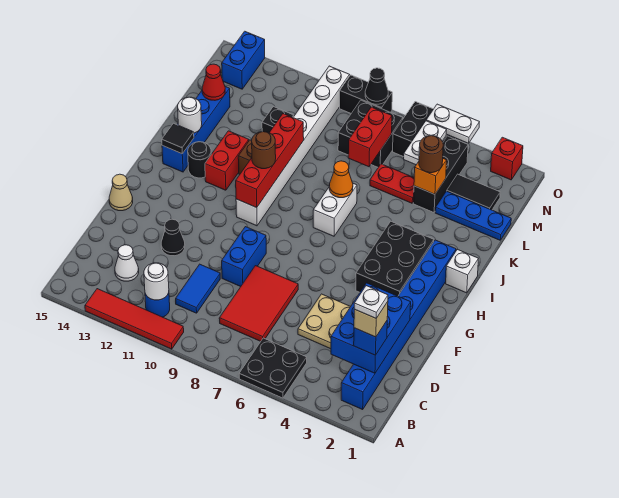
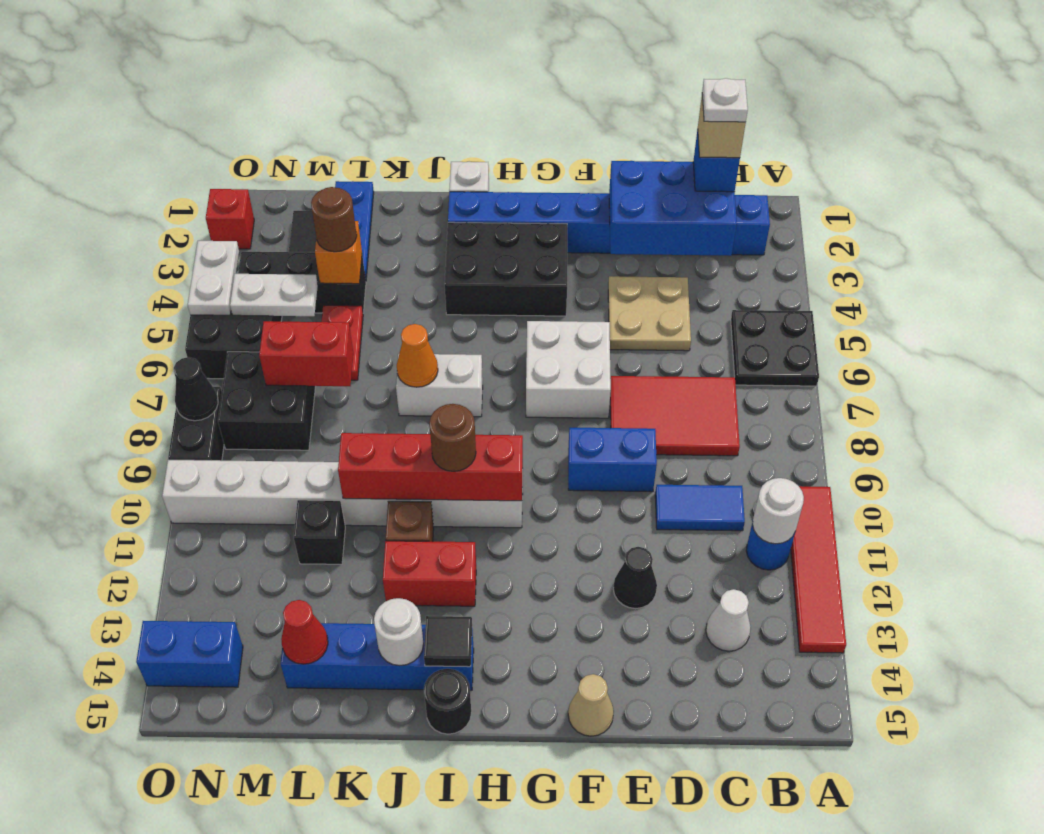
none -> white 2x2 brick [526,321,611,418]
black 1x1 round brick [188,142,211,178] -> black 1x1 round brick moved to [424,669,471,734]

